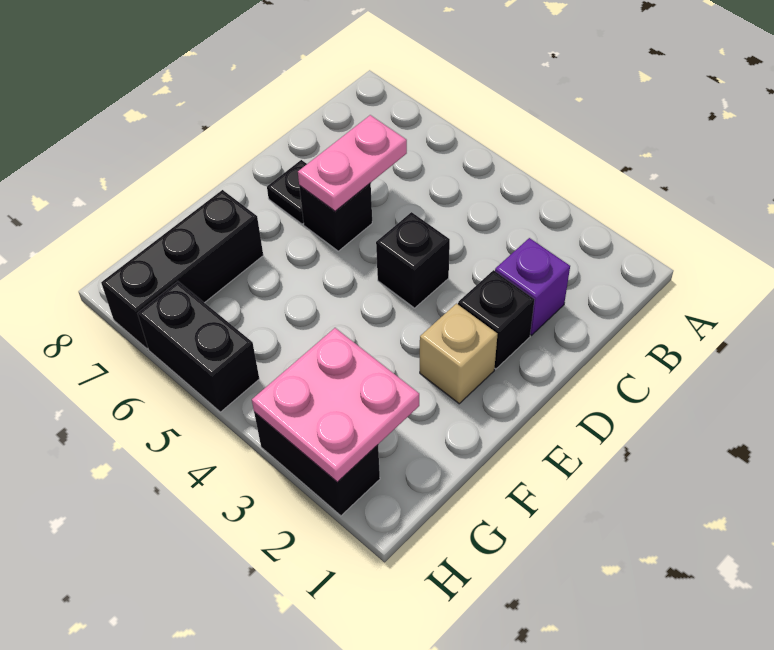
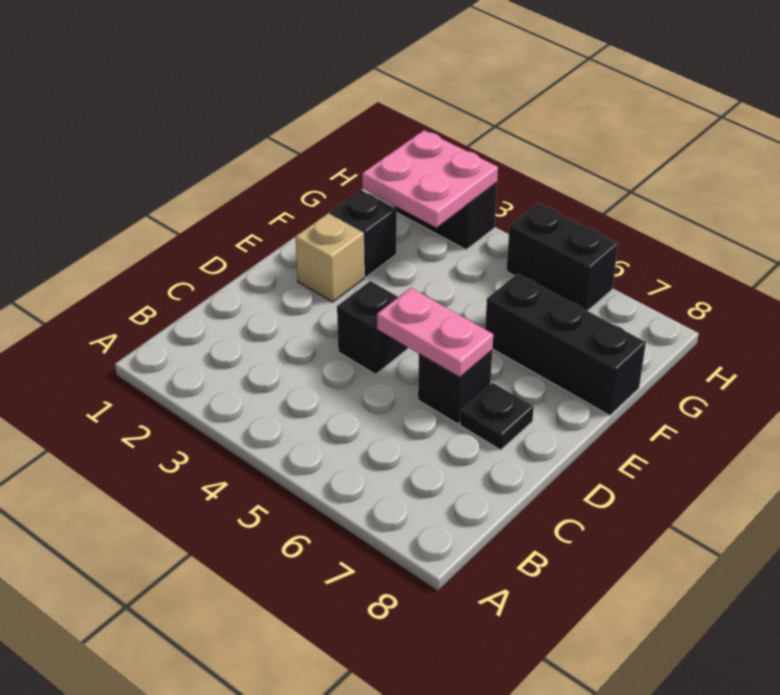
purple 1x1 brick [495,238,570,335] -> none
pink 1x2 plate [298,115,407,211] -> pink 1x2 plate turned to [377,288,493,377]
black 1x1 brick [458,270,534,369] -> black 1x1 brick moved to [330,190,397,277]
black 1x3 brick [101,190,263,349] -> black 1x3 brick turned to [485,274,646,415]

